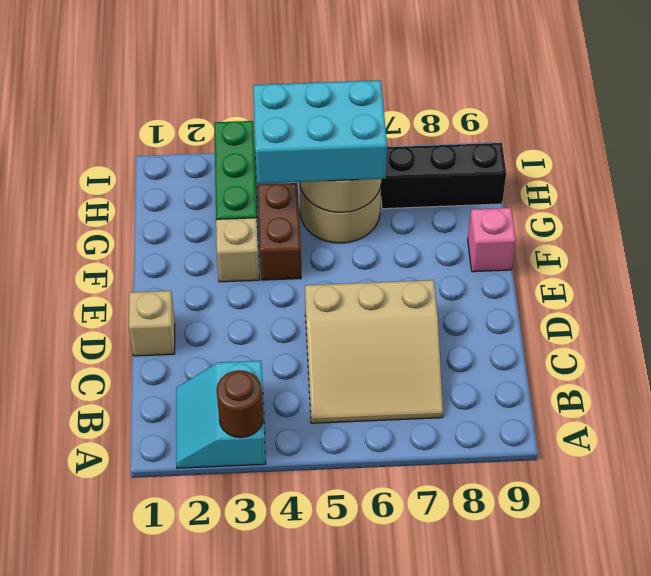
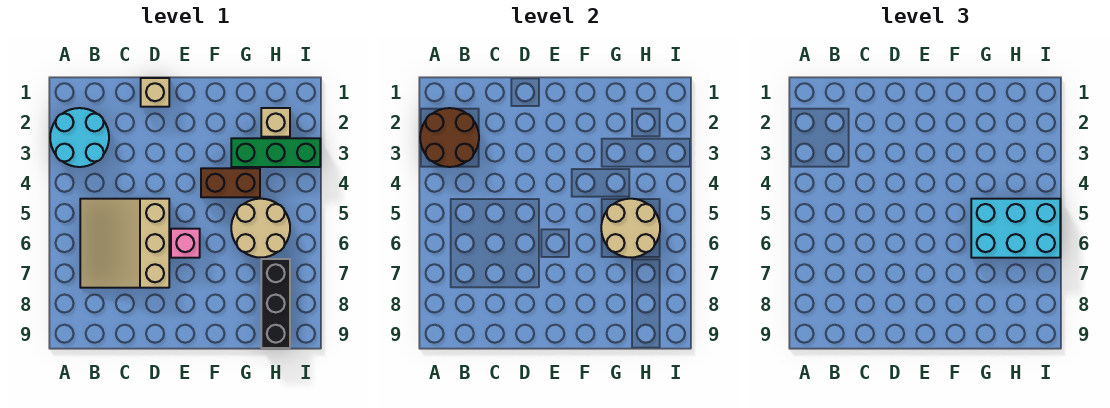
cyan 2x2 slope [176,361,266,468] -> cyan 2x2 round brick [50,108,109,167]
brown 1x1 round brick [217,370,263,438] -> brown 2x2 round brick [420,108,479,167]
tan 1x1 brick [216,218,259,282] -> tan 1x1 brick moved to [261,108,290,137]
pink 1x1 brick [468,208,516,272] -> pink 1x1 brick moved to [171,229,200,258]
cyan 2x3 brick [253,80,387,184] -> cyan 2x3 brick turned to [971,199,1060,258]

